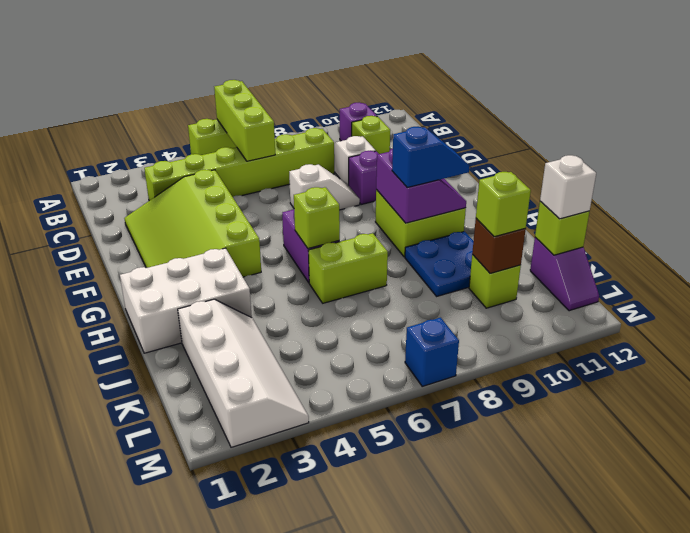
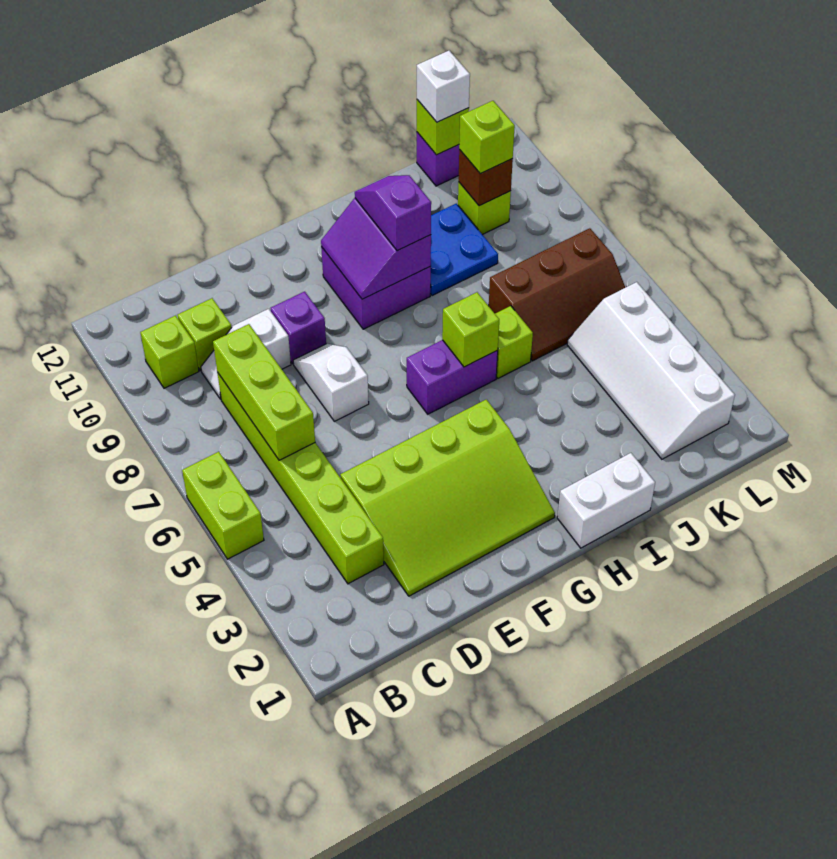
lime 1x3 brick [214,80,275,161] -> lime 1x3 brick turned to [213,324,315,460]
purple 1x1 brick [340,103,377,141] -> lime 1x1 brick [140,316,199,388]
lime 2x2 brick [376,190,466,257] -> purple 2x2 brick [321,247,431,329]
purple 2x2 slope [376,149,466,223] -> purple 2x2 slope turned to [321,198,431,299]
white 2x3 brick [120,248,252,353] -> white 1x2 brick [557,453,655,548]
blue 1x2 slope [392,127,469,188] -> purple 1x2 slope [355,175,431,251]
lime 1x2 brick [308,233,388,303] -> lime 1x1 brick [495,306,533,378]
white 2x4 slope [178,299,309,447] -> white 2x4 slope turned to [567,282,735,459]
none -> brown 2x3 slope [489,228,625,361]
blue 1x1 brick [405,318,459,386] -> none

